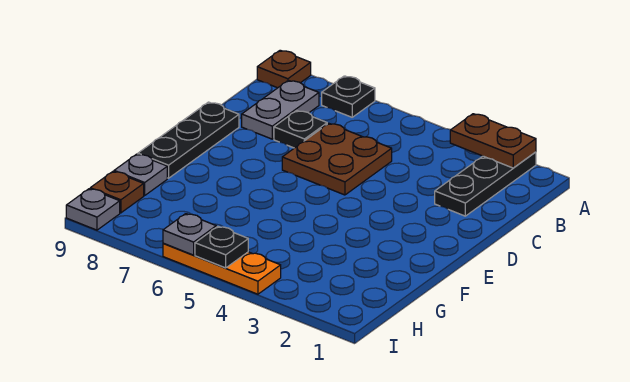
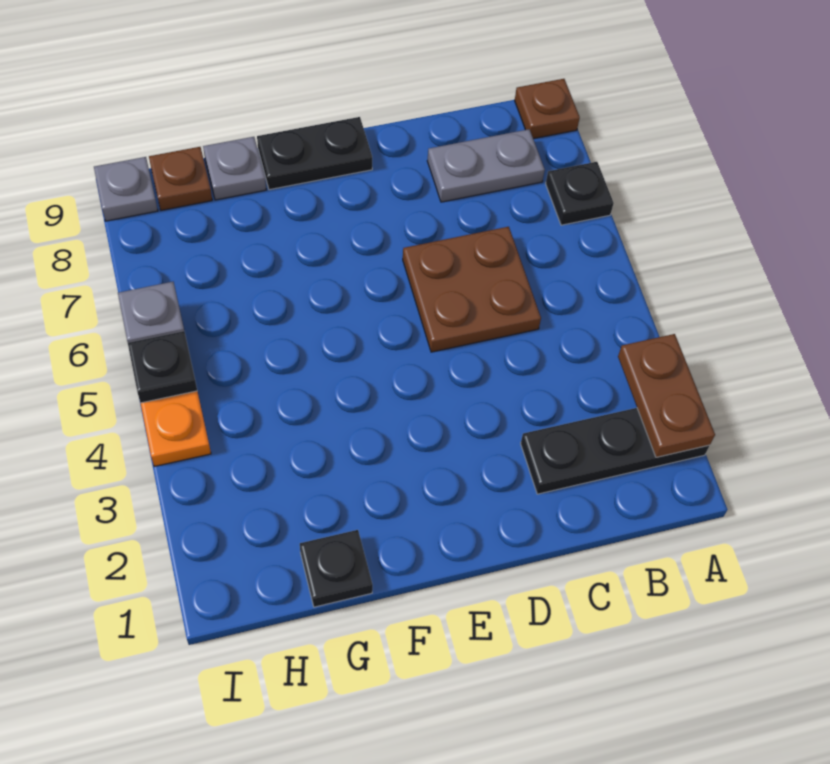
black 1x1 plate [274,111,327,148] -> black 1x1 plate moved to [300,530,373,607]
black 1x3 plate [138,102,239,178] -> black 1x2 plate [257,117,372,190]

